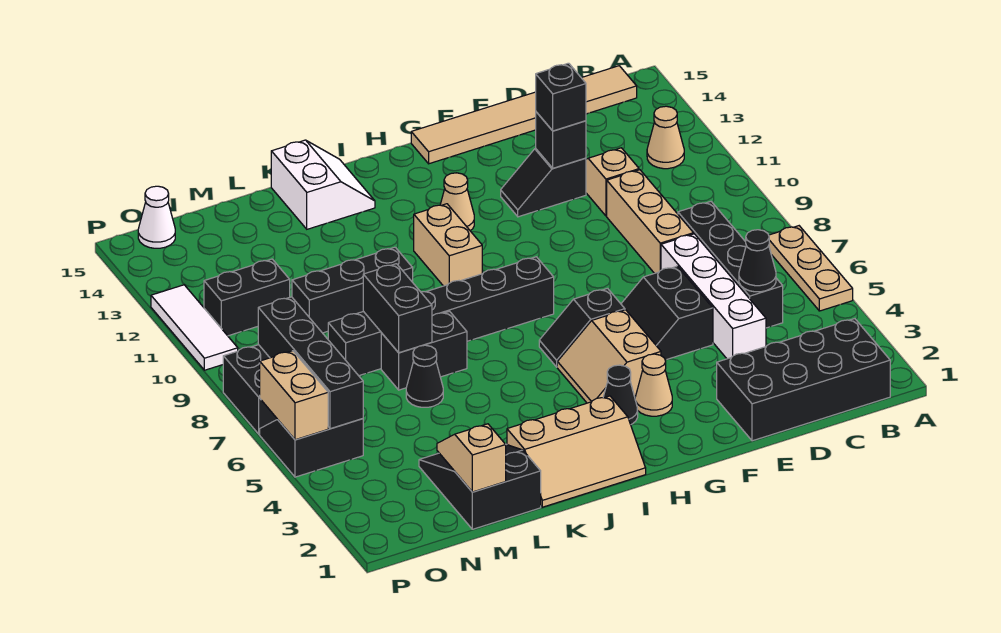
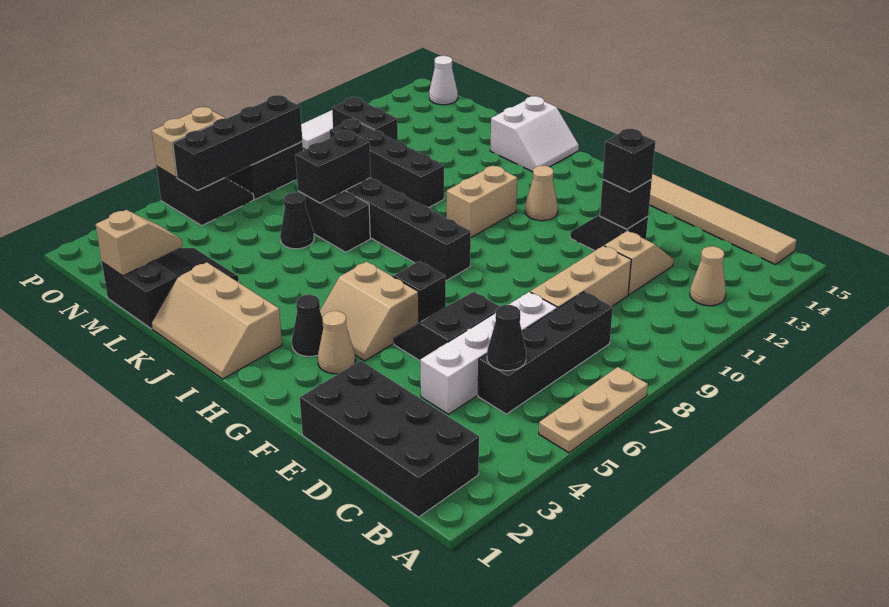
tan 2x2 slope [557,310,661,403] -> tan 2x2 slope turned to [320,262,419,361]
black 1x3 brick [292,247,413,333] -> black 1x4 brick [330,119,444,207]

